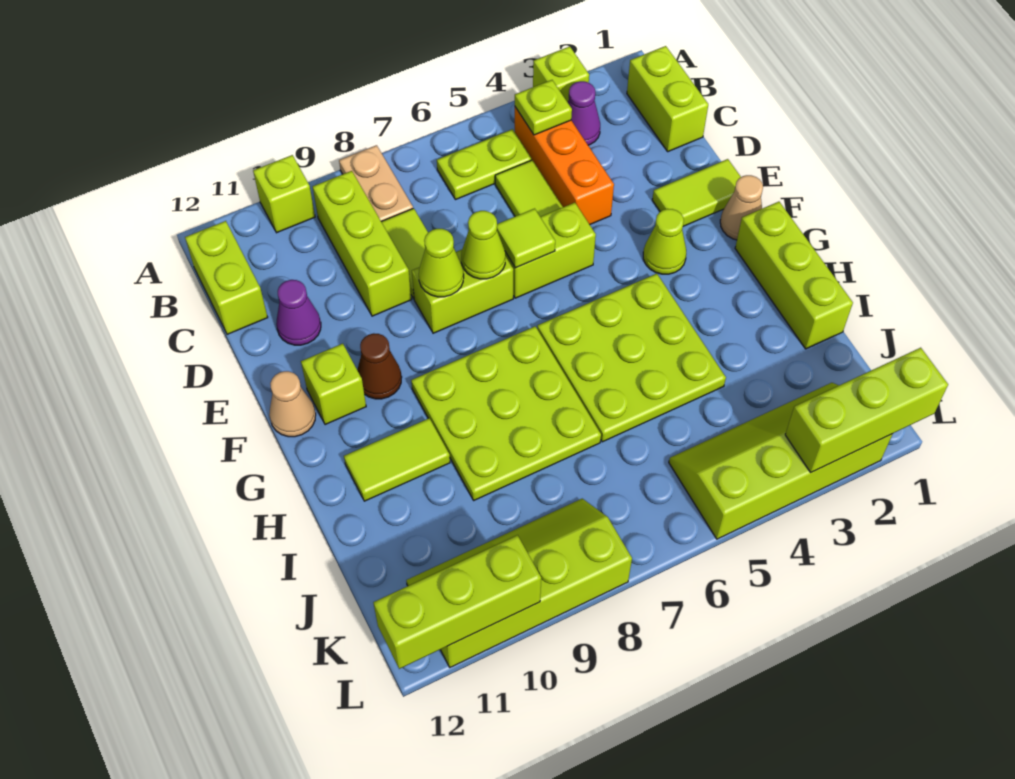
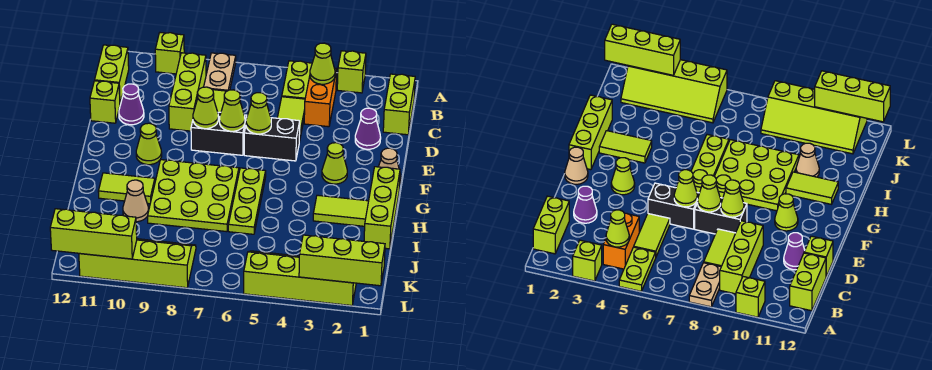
purple 1x1 cone [568,81,600,145] -> purple 1x1 cone moved to [355,108,381,149]
orange 1x3 brick [515,107,614,225] -> orange 1x2 brick [304,68,336,127]
lime 1x1 plate [515,80,572,135] -> lime 1x1 cone [310,43,335,84]
lime 1x2 plate [437,129,532,200] -> lime 1x2 plate turned to [282,61,312,99]
lime 1x2 tile [652,159,741,226] -> lime 1x2 tile moved to [313,195,369,226]
lime 1x2 brick [505,203,596,298] -> black 1x2 brick [244,118,300,161]
lime 1x1 tile [497,209,555,268] -> lime 1x1 cone [246,93,271,134]
lime 1x2 brick [412,250,513,333] -> black 1x2 brick [191,112,247,155]
brown 1x1 cone [357,333,402,399] -> lime 1x1 cone [136,123,162,165]
lime 1x1 brick [301,344,366,425] -> lime 1x1 brick moved to [90,81,120,123]
tan 1x1 cone [269,371,316,437] -> tan 1x1 cone moved to [123,180,149,222]
lime 3x3 plate [537,274,726,442] -> lime 1x3 plate [228,168,266,234]

